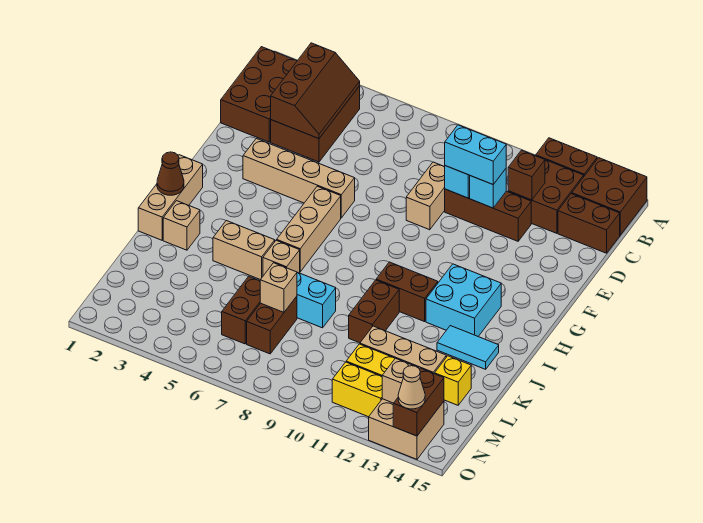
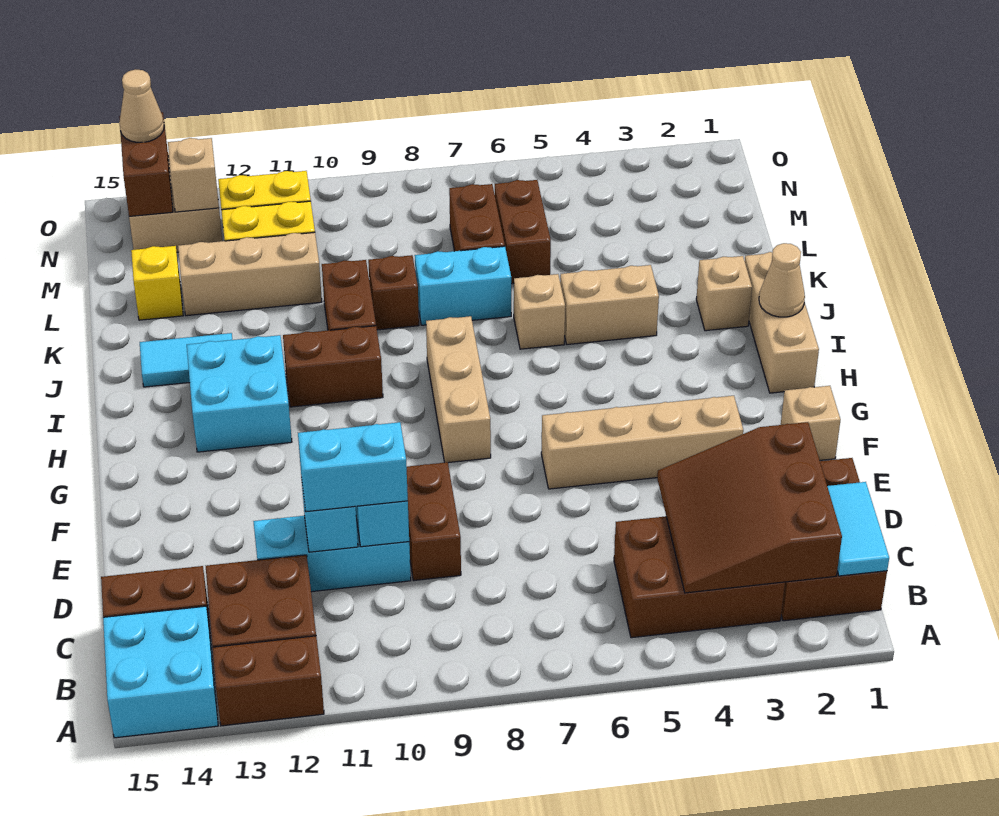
brown 2x2 brick [572,158,647,235] -> cyan 2x2 brick [103,606,218,738]
none -> cyan 1x2 tile [827,482,889,576]
brown 2x3 brick [271,86,360,162] -> brown 2x3 brick turned to [614,516,785,638]
brown 2x3 slope [271,43,360,139] -> brown 3x3 slope [657,422,842,593]
brown 1x1 brick [508,150,545,200] -> brown 1x1 brick moved to [368,255,419,330]
tan 1x2 brick [406,162,445,230] -> brown 1x2 brick [407,462,461,580]
brown 1x3 brick [445,189,531,241] -> cyan 1x3 brick [253,516,411,592]
tan 1x3 brick [277,186,341,272] -> tan 1x3 brick moved to [426,316,491,463]
brown 1x1 cone [157,152,184,195] -> tan 1x1 cone [759,243,805,317]
tan 1x1 brick [260,263,297,312] -> tan 1x1 brick moved to [781,386,841,460]

